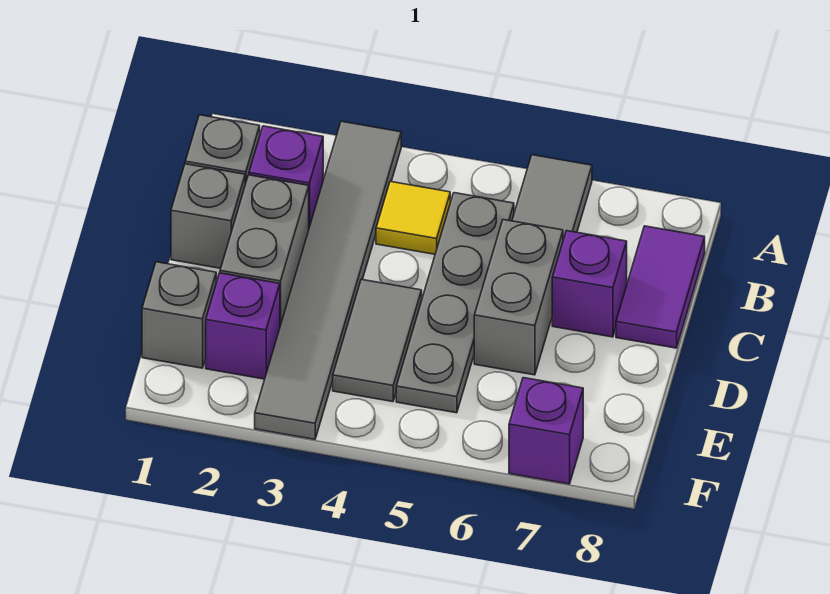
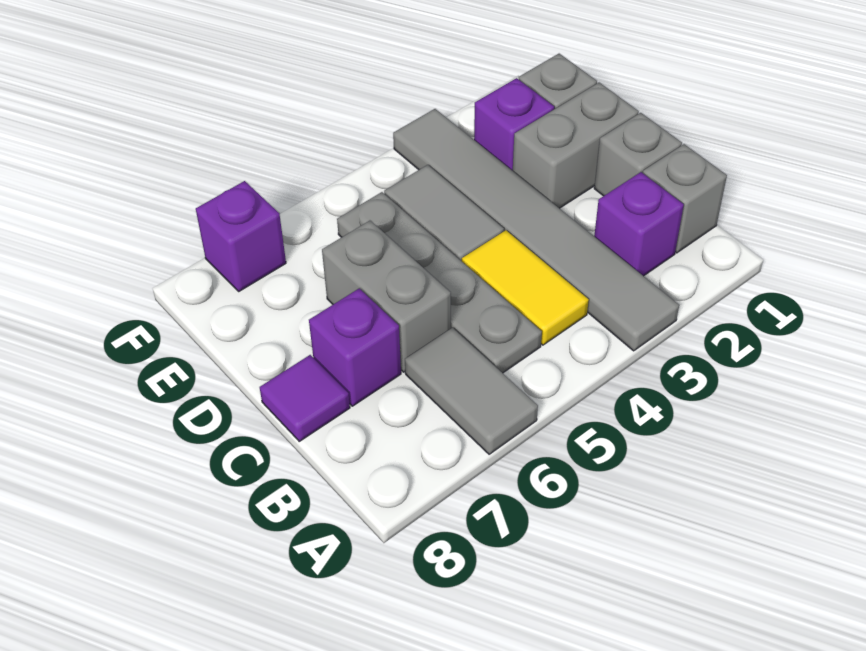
yellow 1x1 tile [376,181,450,254] -> yellow 1x2 tile [462,230,589,345]
purple 1x2 tile [616,226,705,348] -> purple 1x1 tile [260,355,350,441]
grey 1x2 brick [220,175,309,326] -> grey 1x2 brick turned to [513,83,639,208]

